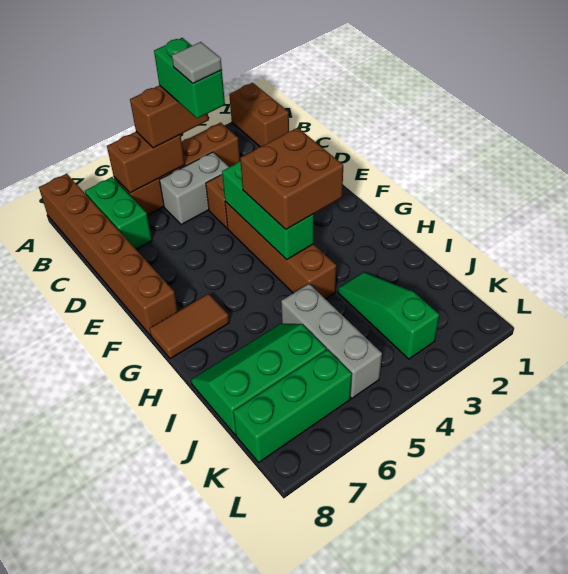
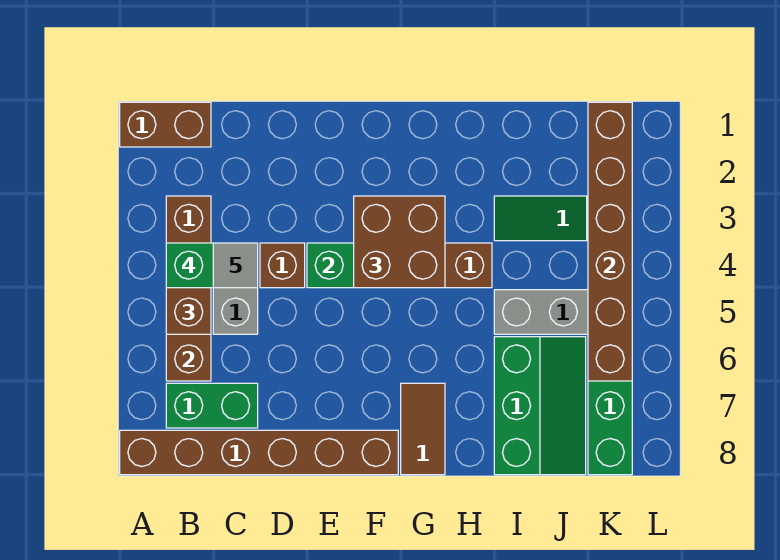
green 2x3 slope [191,324,326,435] -> green 2x3 slope turned to [494,337,586,475]
none -> brown 1x6 brick [588,102,632,381]

